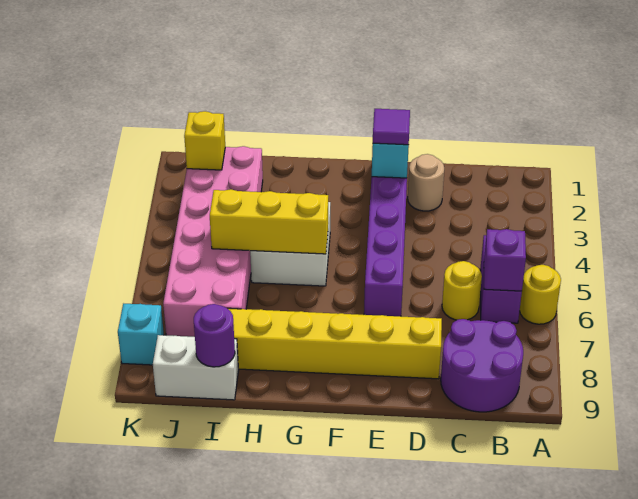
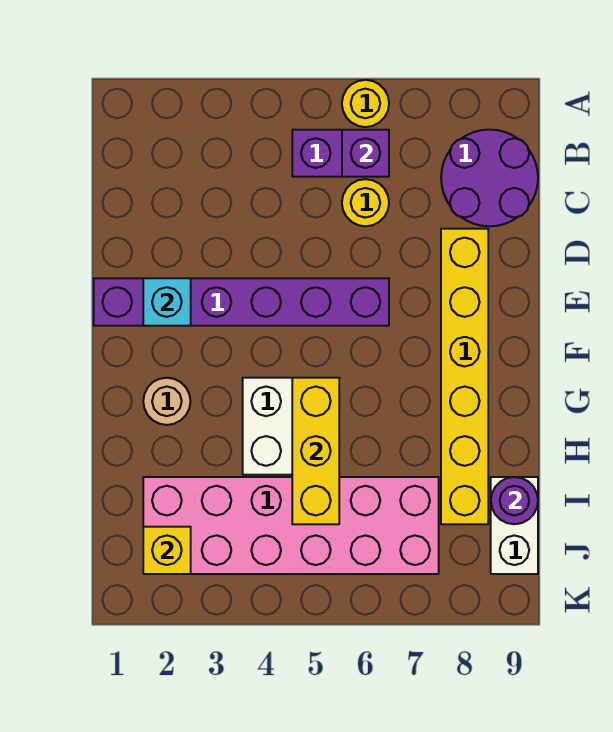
tan 1x1 round brick [408,154,444,211] -> tan 1x1 round brick moved to [143,378,190,425]
purple 1x1 tile [373,109,410,145] -> none
cyan 1x1 brick [118,304,164,365] -> none

